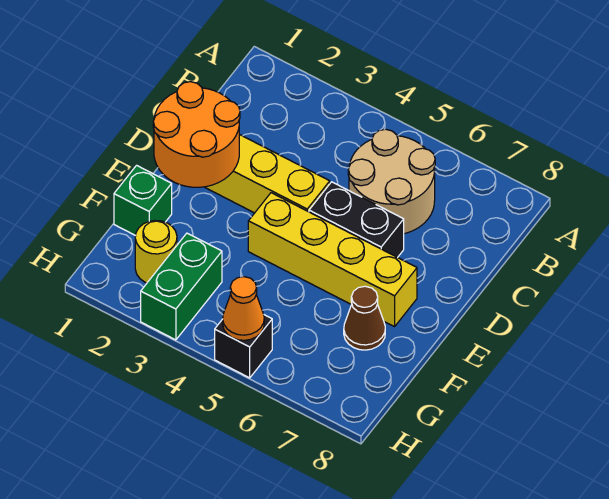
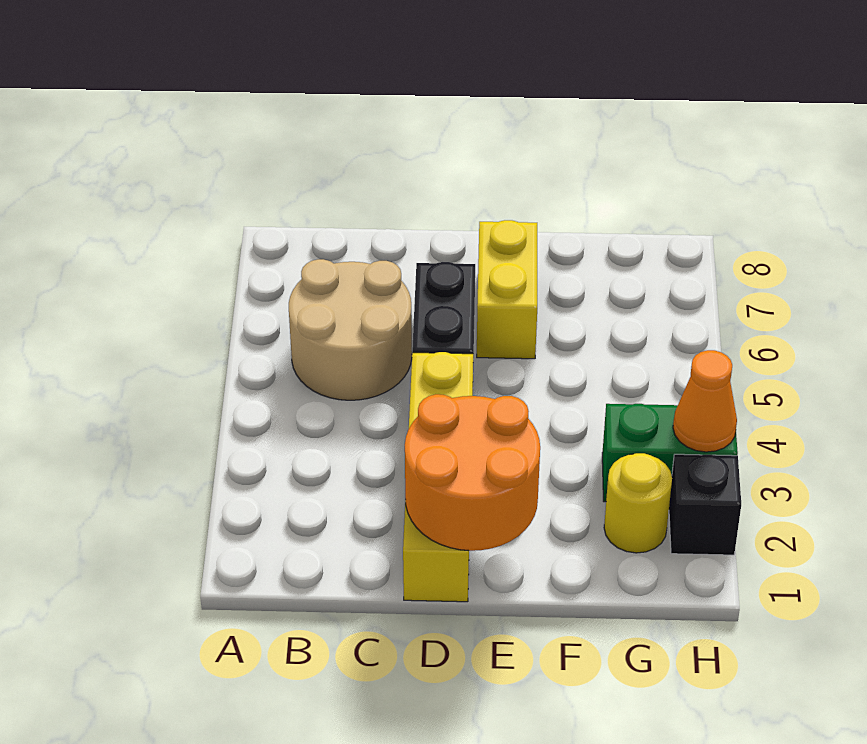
yellow 1x4 brick [248,193,417,327] -> yellow 1x2 brick [477,220,537,359]
green 1x1 brick [114,165,172,236] -> none
brown 1x1 cone [344,286,385,350] -> none
black 1x1 brick [215,315,272,378] -> black 1x1 brick moved to [669,454,741,555]
orange 1x1 cone [223,277,264,340] -> orange 1x1 cone moved to [673,350,737,452]

